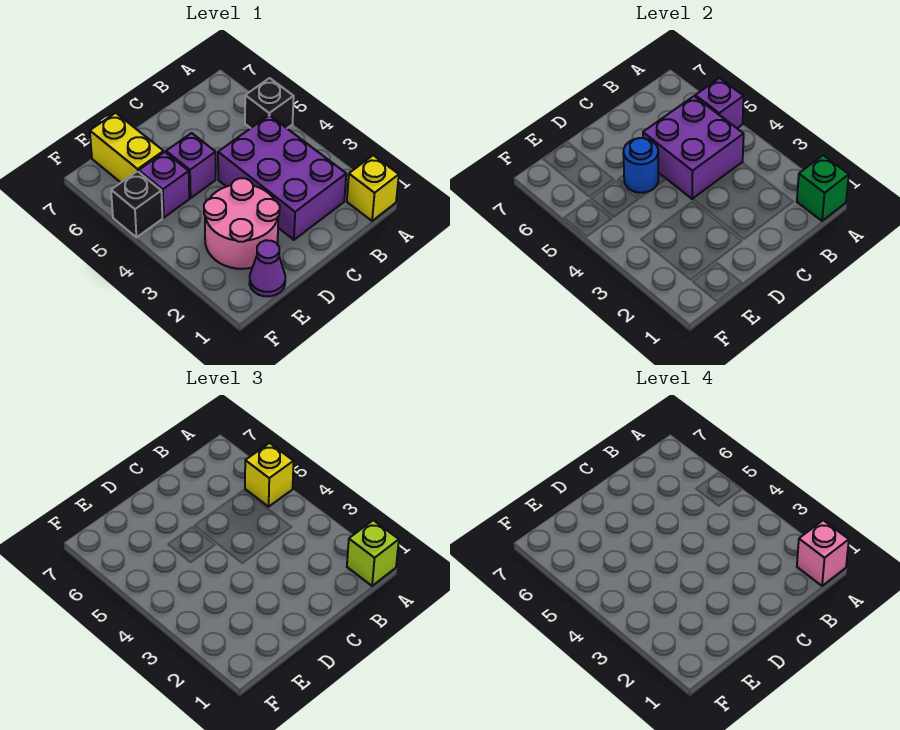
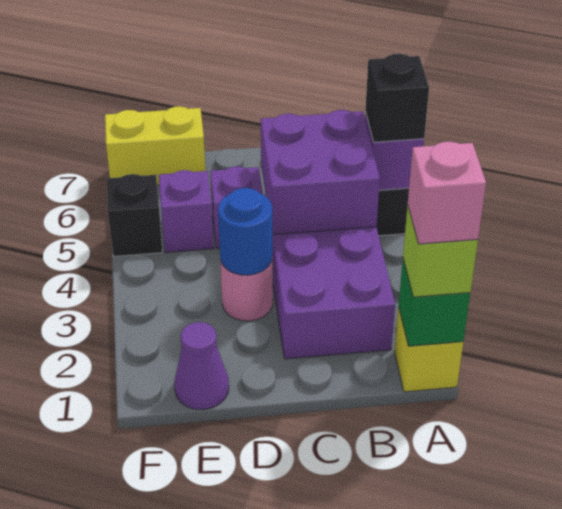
yellow 1x1 brick [245,443,294,507] -> black 1x1 brick [365,54,429,142]
pink 2x2 round brick [204,178,280,269] -> pink 1x1 round brick [220,256,273,321]
blue 1x1 round brick [623,138,658,193] -> blue 1x1 round brick moved to [218,188,273,275]
yellow 1x2 brick [90,113,164,182] -> yellow 1x2 brick turned to [105,106,206,185]

